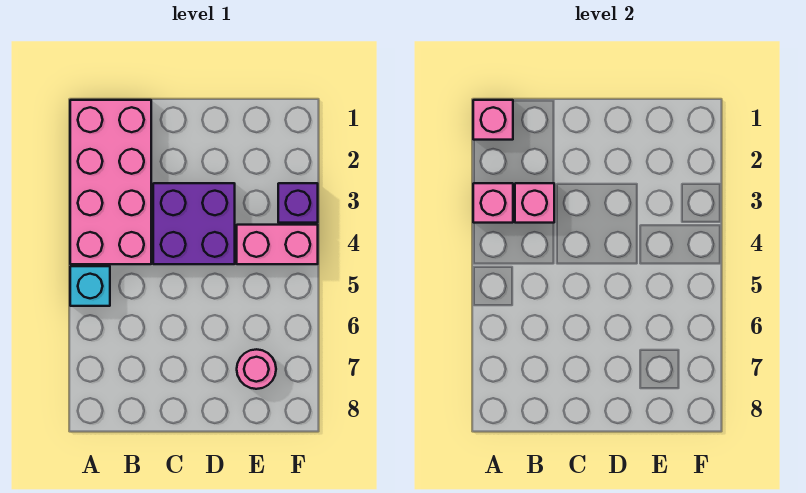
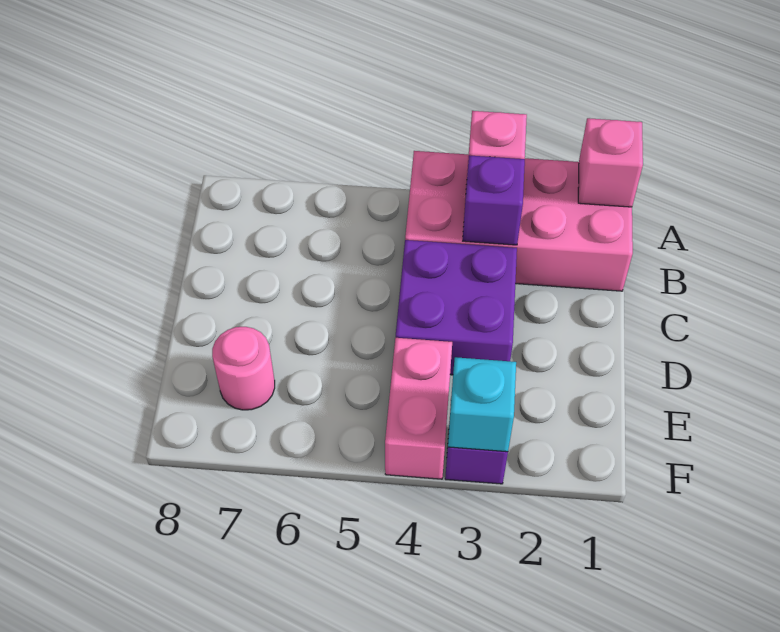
cyan 1x1 brick [70,266,110,306] -> cyan 1x1 brick moved to [448,357,516,452]
pink 1x1 brick [515,183,554,223] -> purple 1x1 brick [463,155,525,245]

